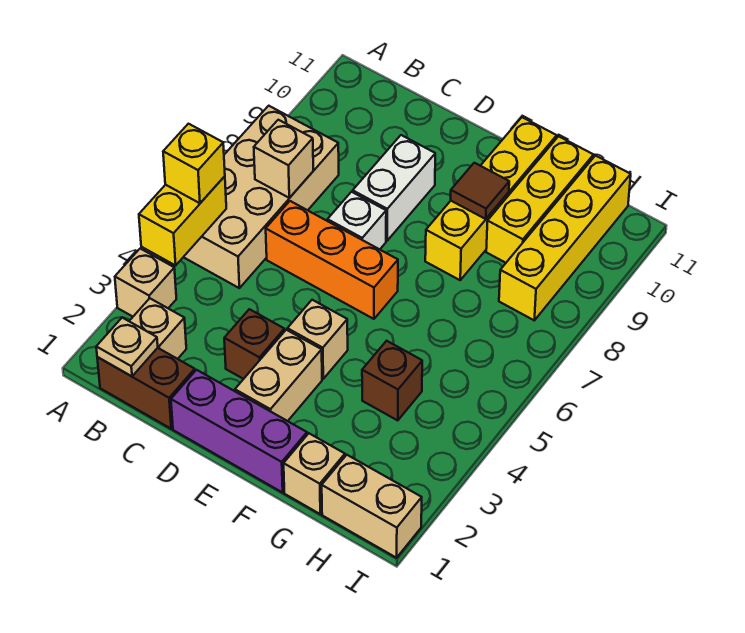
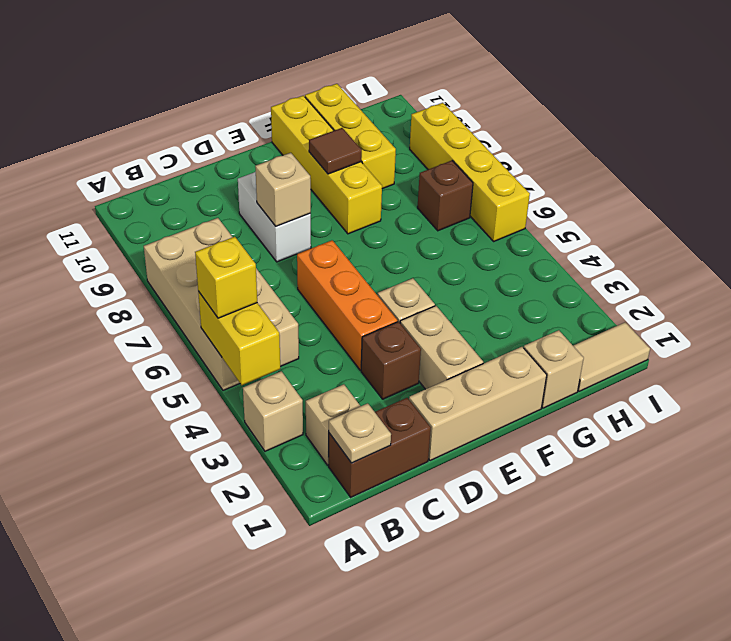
tan 1x1 brick [254,120,313,198] -> tan 1x1 brick moved to [255,153,311,226]
orange 1x3 brick [266,201,398,319] -> orange 1x3 brick turned to [297,240,397,370]
purple 1x3 brick [171,370,307,492] -> tan 1x3 brick [409,347,547,461]
white 1x1 brick [328,192,386,249] -> none
brown 1x1 brick [362,341,422,420] -> brown 1x1 brick moved to [417,161,473,231]
tan 1x2 brick [322,455,422,558] -> tan 1x2 tile [573,322,650,391]
yellow 1x4 brick [499,156,631,320] -> yellow 1x4 brick moved to [410,103,530,241]

